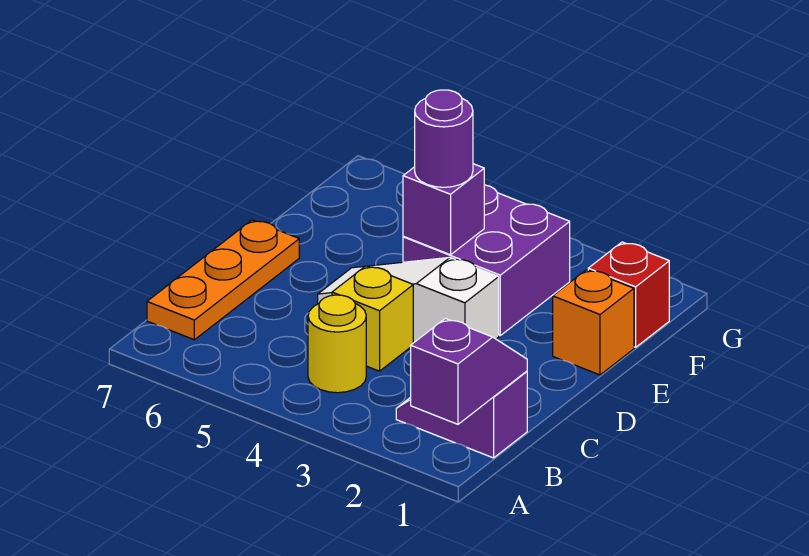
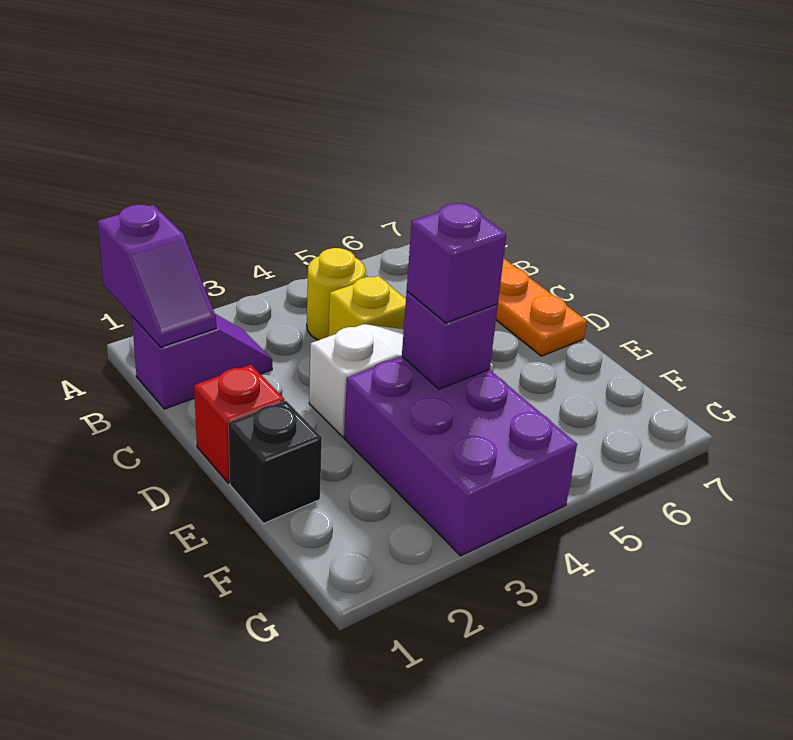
orange 1x1 brick [553,270,634,375] -> black 1x1 brick [228,401,322,524]
purple 2x2 brick [403,185,570,335] -> purple 2x3 brick [344,357,577,556]
purple 1x1 round brick [415,90,473,187] -> purple 1x1 brick [407,203,506,323]
red 1x1 brick [588,242,669,347] -> red 1x1 brick moved to [194,365,284,483]

